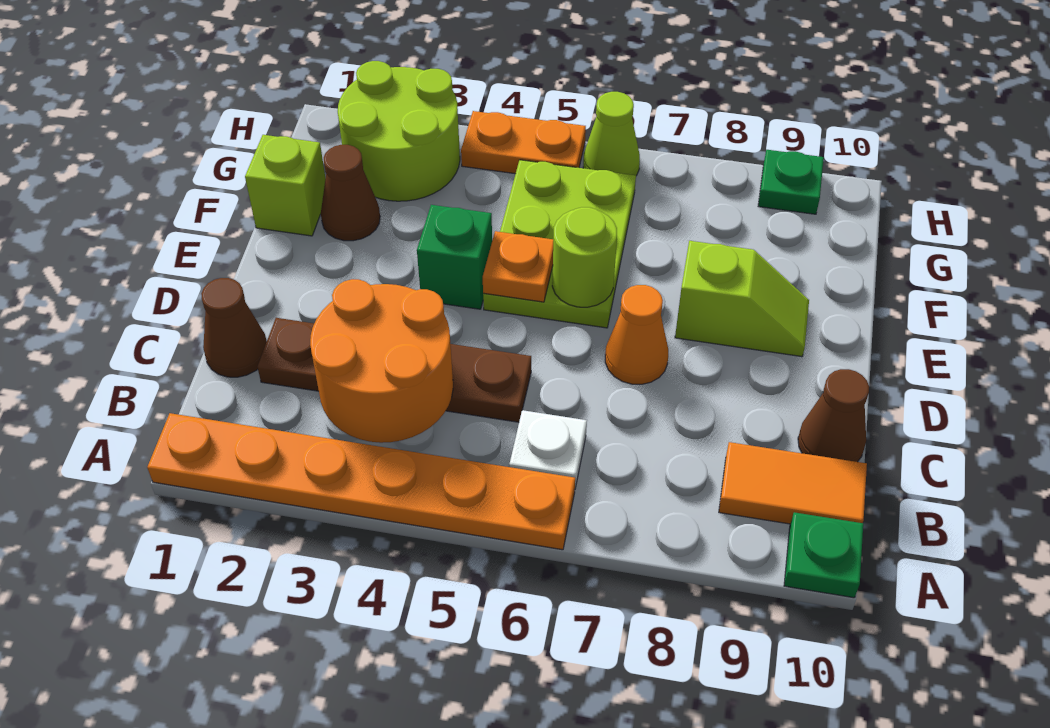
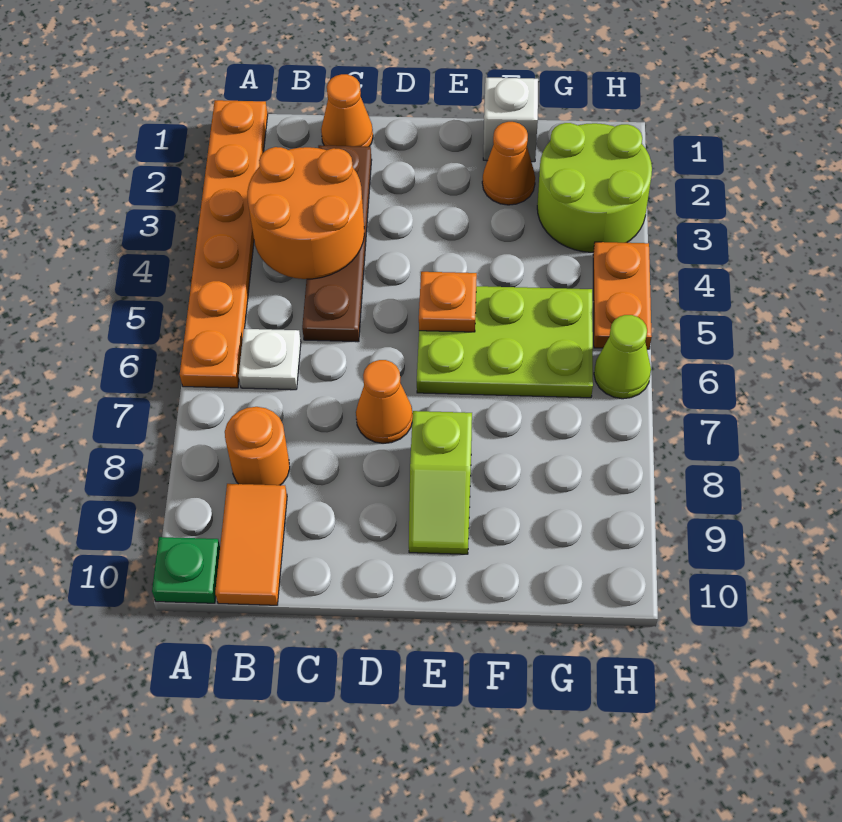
none -> orange 1x1 round brick [225,407,290,485]
brown 1x1 cone [201,278,267,377] -> orange 1x1 cone [321,74,373,147]
brown 1x1 cone [798,369,869,462] -> none
green 1x1 brick [417,205,492,309] -> none
lime 1x1 round brick [552,207,617,307] -> none
lime 1x1 brick [245,135,326,236] -> white 1x1 brick [483,77,538,162]
brown 1x1 cone [321,145,380,241] -> orange 1x1 cone [482,122,535,205]
green 1x1 plate [758,150,824,214] -> none

